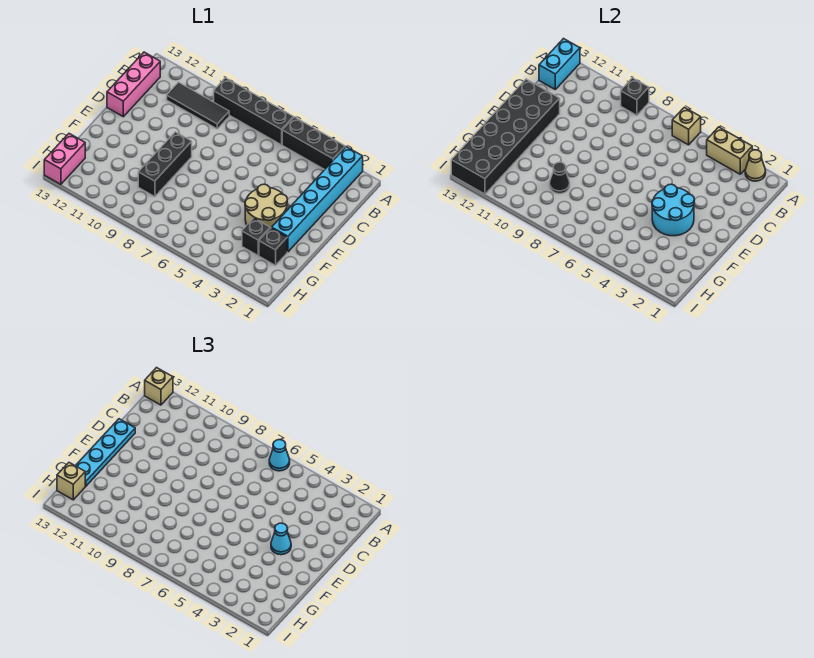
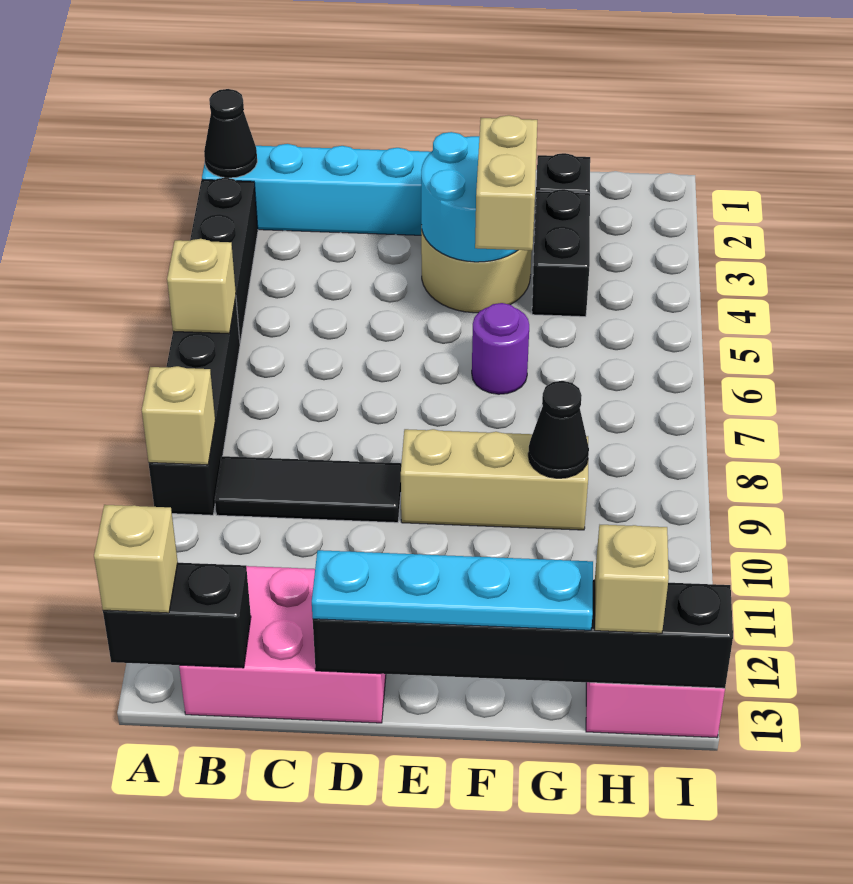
tan 1x1 cone [745,150,766,181] -> black 1x1 cone [204,89,257,178]
tan 1x2 brick [707,127,752,174] -> tan 1x2 brick moved to [475,115,537,250]
cyan 1x1 cone [269,440,290,471] -> none
black 1x1 brick [621,78,649,115] -> tan 1x1 brick [142,366,215,465]
cyan 1x2 brick [539,39,580,89] -> black 1x2 brick [103,563,251,668]
black 1x3 tile [167,82,229,129] -> black 1x3 tile turned to [215,456,401,523]
pink 1x3 brick [107,52,160,117] -> pink 2x3 brick [179,566,386,723]
black 2x6 brick [451,79,560,194] -> black 1x6 brick [313,580,733,688]
cyan 1x1 cone [271,523,291,555] -> none
black 1x3 brick [138,132,192,197] -> tan 1x3 brick [401,429,588,530]
none -> purple 1x1 round brick [472,303,529,394]
black 1x1 brick [242,218,270,255] -> black 1x2 brick [532,189,590,317]

